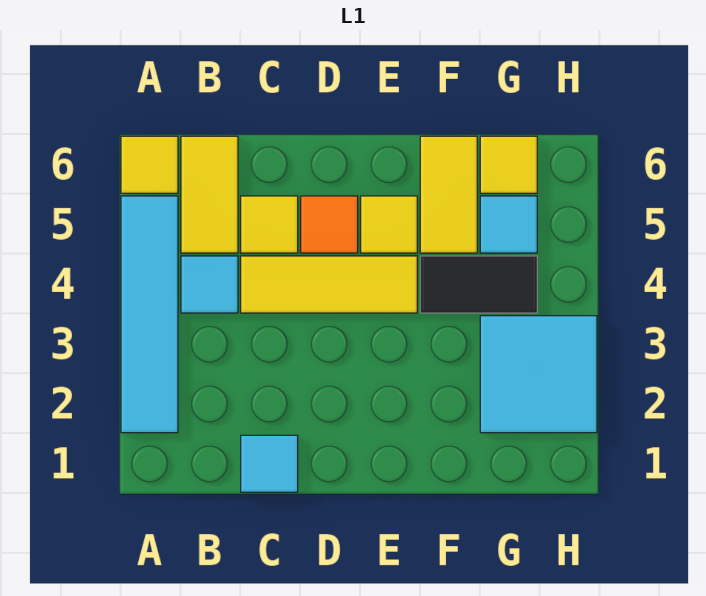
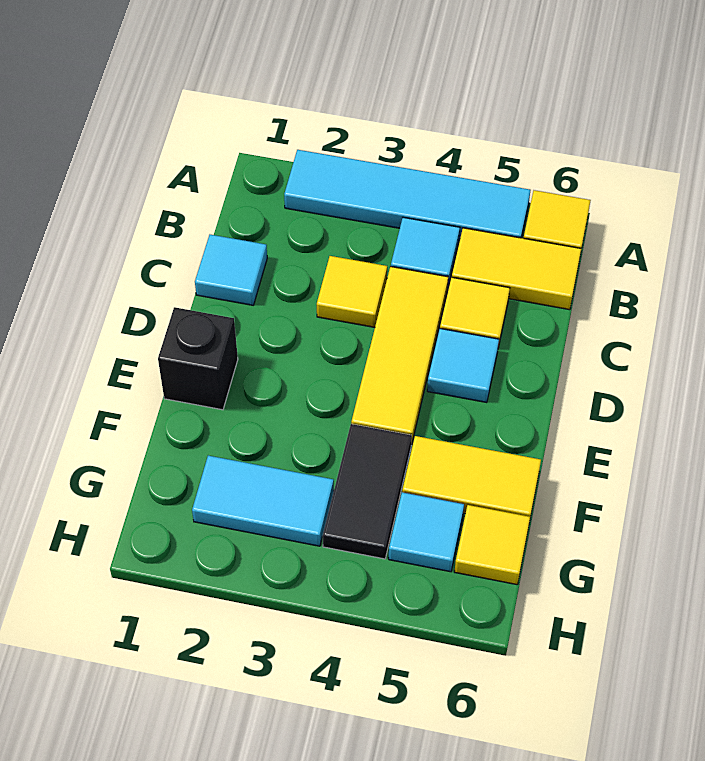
orange 1x1 tile [301,196,358,253] -> cyan 1x1 tile [427,329,499,403]
none -> black 1x1 brick [158,307,238,410]
yellow 1x1 tile [361,196,417,253] -> yellow 1x1 tile moved to [317,256,387,327]
cyan 2x2 tile [480,316,597,433] -> cyan 1x2 tile [192,456,334,546]

